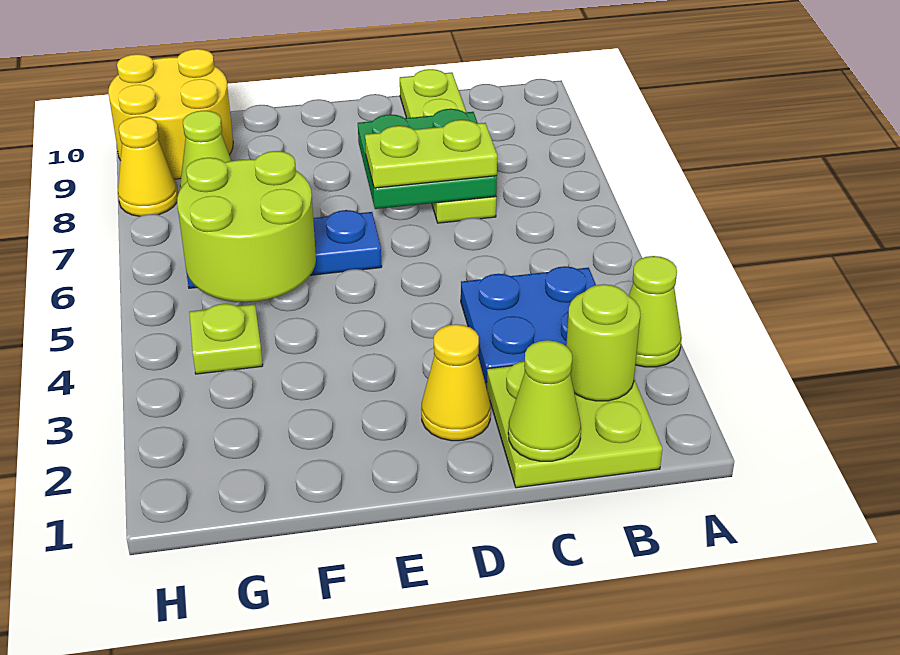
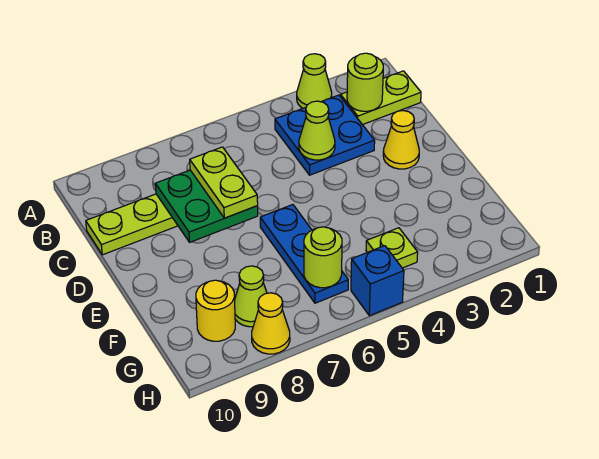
lime 2x2 plate [486,362,662,488] -> lime 1x2 plate [341,71,421,125]
lime 1x1 cone [508,340,581,461] -> lime 1x1 cone moved to [299,101,335,160]
lime 2x2 round brick [177,151,316,302] -> lime 1x1 round brick [304,227,342,288]
yellow 2x2 round brick [108,49,233,179] -> yellow 1x1 round brick [196,280,235,341]
none -> blue 1x1 brick [351,246,404,316]

